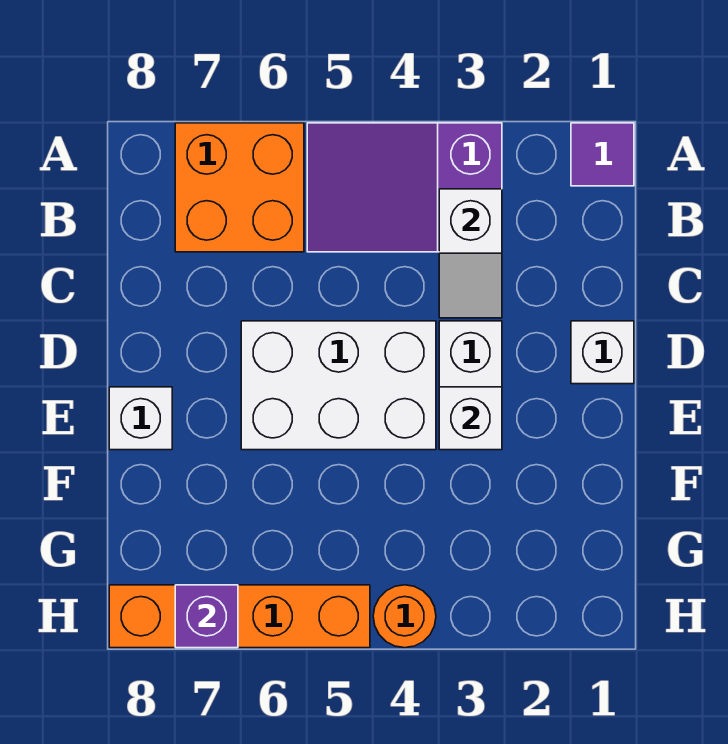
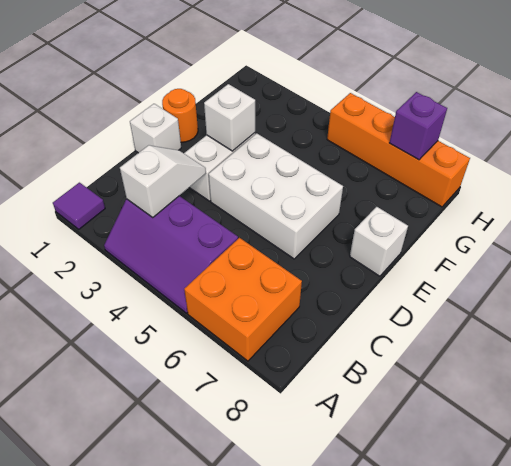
purple 2x3 slope [307,123,502,252] -> purple 2x3 slope turned to [104,196,238,313]
orange 1x1 round brick [373,585,436,648] -> orange 1x1 round brick moved to [162,89,198,142]

